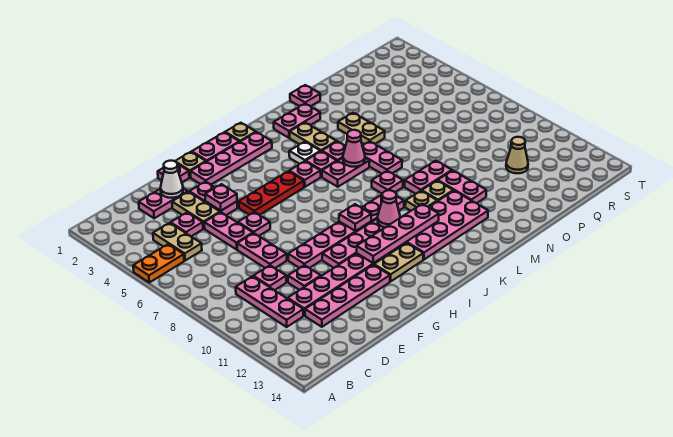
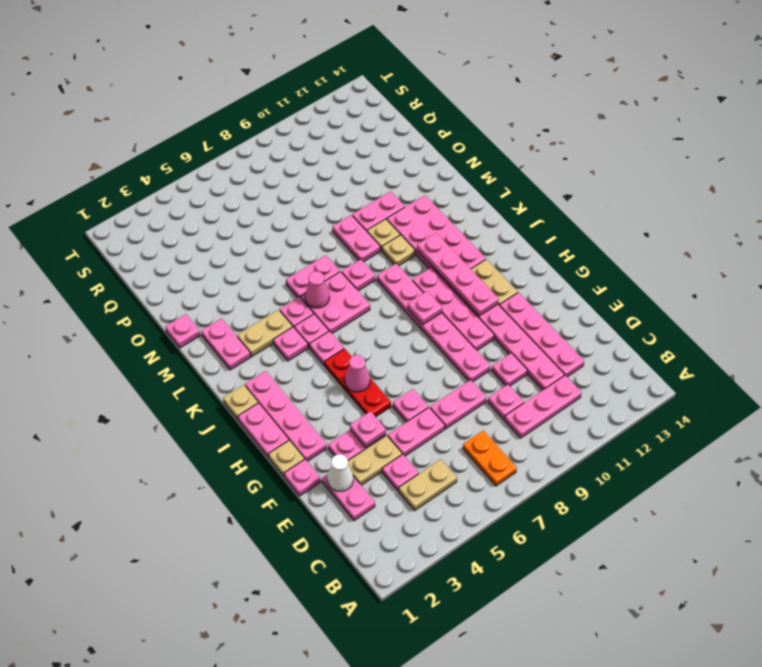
orange 1x2 plate [133,244,184,283] -> orange 1x2 plate moved to [463,431,517,486]
pink 1x1 cone [378,190,400,227] -> pink 1x1 cone moved to [345,355,370,392]
white 1x1 plate [289,142,320,164] -> pink 1x1 plate [273,327,308,361]
pink 1x2 plate [322,158,370,187] -> pink 2x2 plate [301,272,370,333]
tan 1x2 plate [338,113,385,144] -> none
tan 1x1 cone [506,137,528,173] -> none

